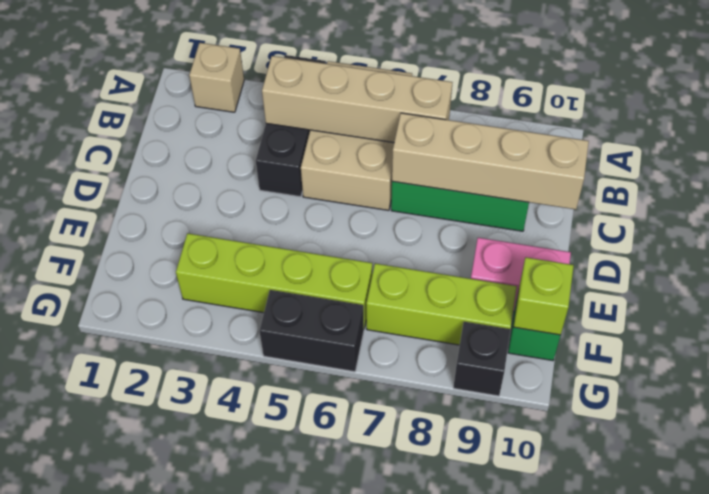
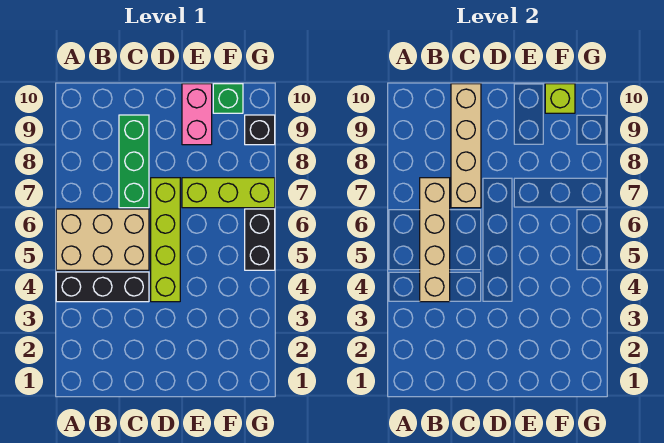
tan 1x1 brick [189,43,244,112] -> none
lime 1x4 brick [176,233,372,328] -> lime 1x4 brick moved to [151,178,180,302]
lime 1x3 brick [366,263,517,345] -> lime 1x3 brick turned to [182,178,275,208]

